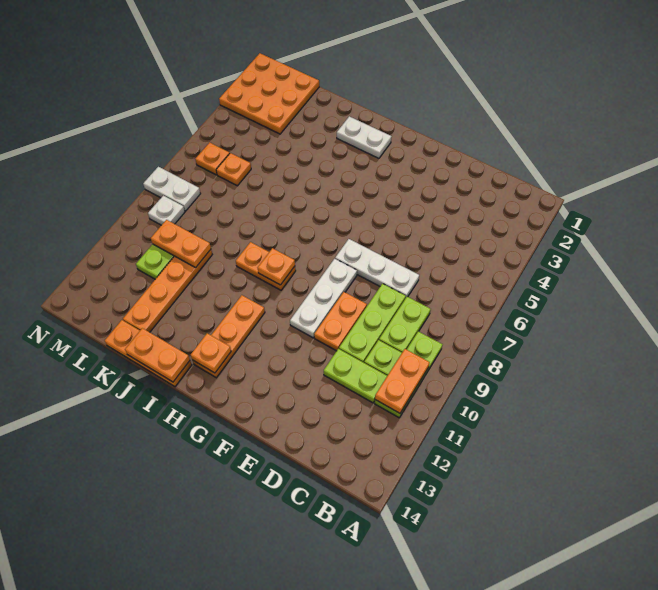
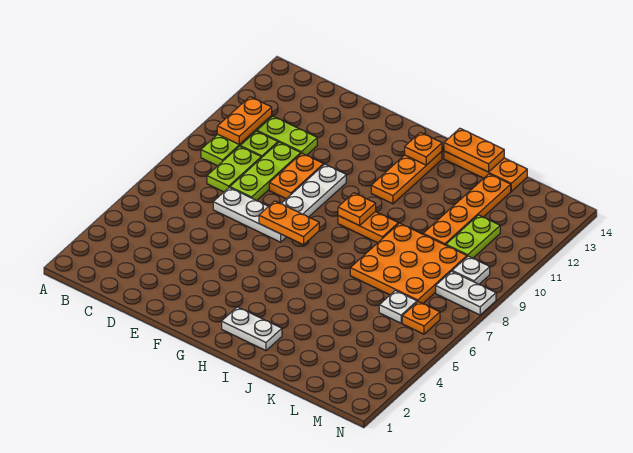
orange 1x2 plate [151,220,211,268] -> orange 1x2 plate moved to [259,201,319,245]
orange 3x3 plate [219,53,319,134] -> orange 3x3 plate moved to [350,223,467,303]
orange 1x1 plate [216,153,251,186] -> white 1x1 plate [379,291,417,323]

